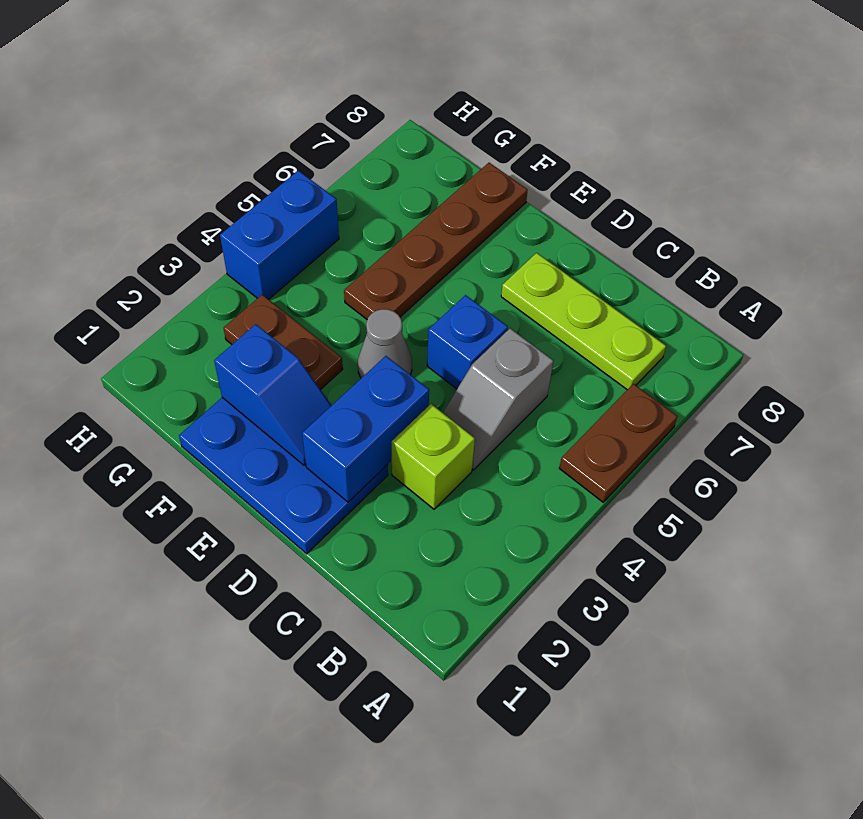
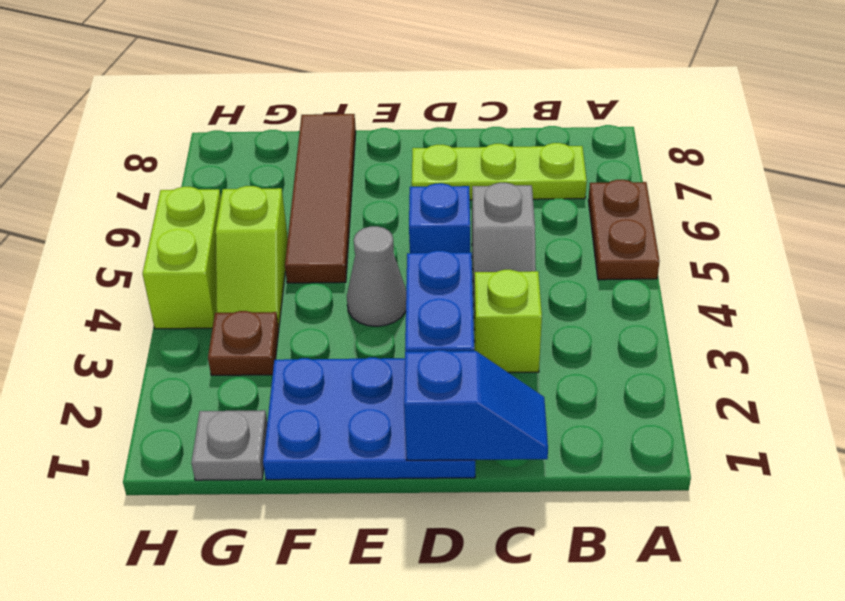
blue 1x2 slope [214,324,332,465] -> blue 1x2 slope moved to [404,350,548,460]
brown 1x2 plate [224,295,343,390] -> brown 1x1 plate [208,311,279,375]
brown 1x4 plate [344,163,528,319] -> brown 1x4 tile [285,114,356,283]
none -> grey 1x1 plate [191,410,267,480]
none -> lime 1x2 slope [216,186,288,327]
blue 1x2 brick [220,171,339,299] -> lime 1x2 brick [143,187,221,329]

